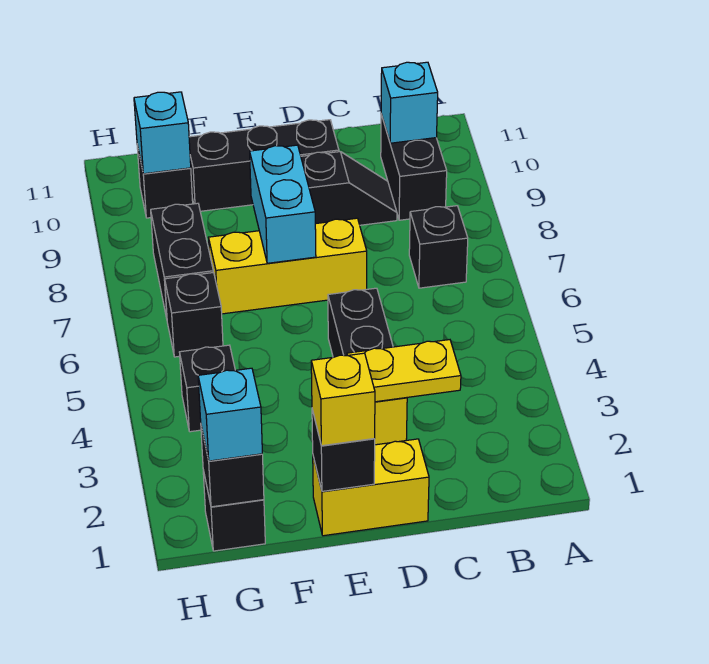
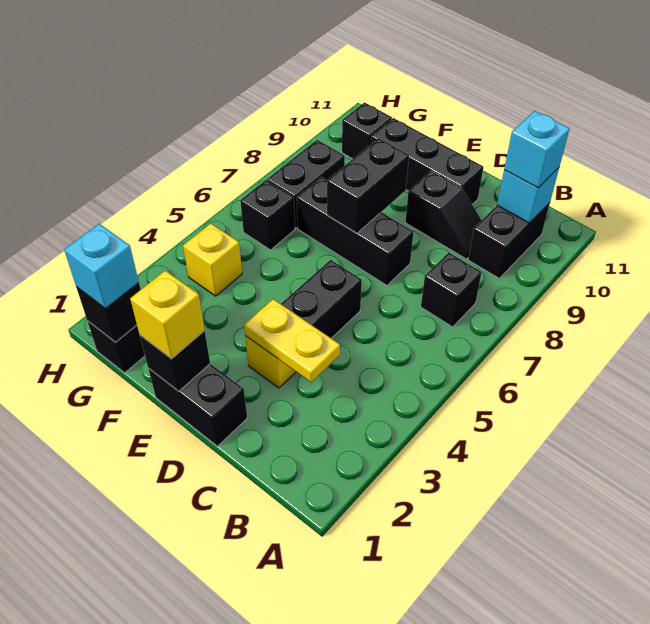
yellow 1x2 brick [313,439,429,536] -> black 1x2 brick [148,364,247,446]
yellow 1x3 brick [208,218,367,314] -> black 1x3 brick [297,177,413,285]
cyan 1x2 brick [250,145,316,263] -> black 1x2 brick [327,138,409,233]
black 1x1 brick [180,345,235,432] -> yellow 1x1 brick [183,224,242,296]
cyan 1x1 brick [134,92,191,174] -> cyan 1x1 brick moved to [504,111,570,188]

